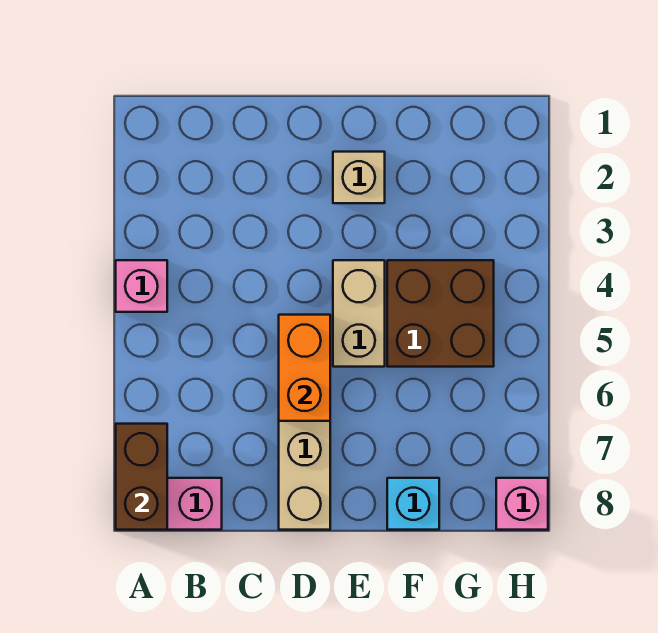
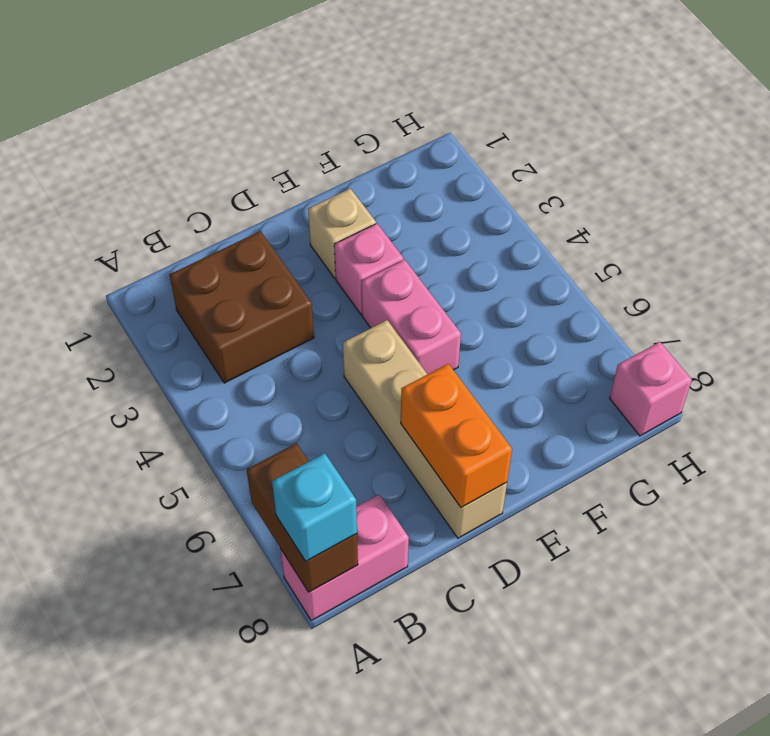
pink 1x1 brick [116,260,167,312] -> pink 1x1 brick moved to [334,224,403,314]
orange 1x2 brick [279,315,330,421] -> orange 1x2 brick moved to [401,364,512,508]
tan 1x2 brick [333,260,385,367] -> pink 1x2 brick [362,259,461,374]
brown 2x2 brick [387,260,494,367] -> brown 2x2 brick moved to [169,231,314,383]
cyan 1x1 brick [387,478,439,530] -> cyan 1x1 brick moved to [272,453,357,561]

